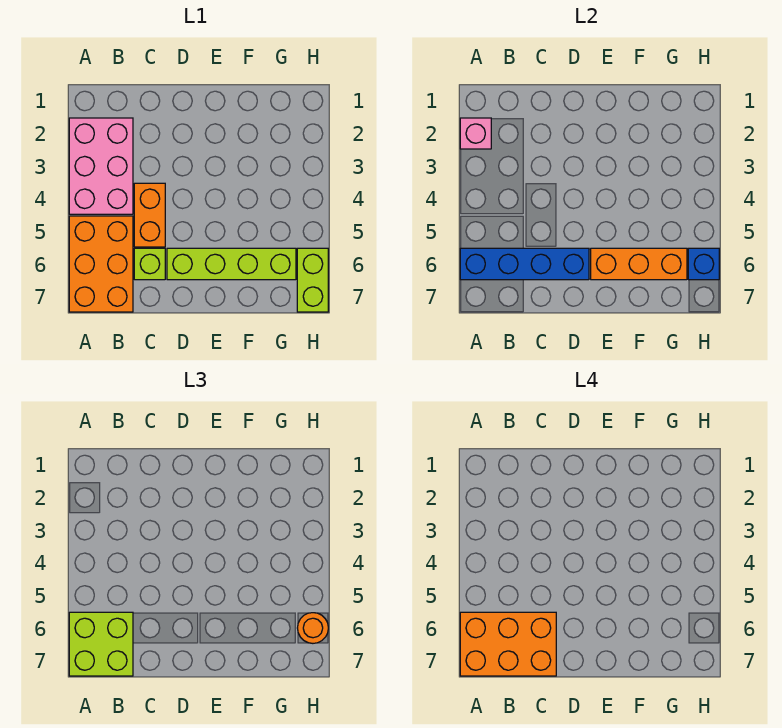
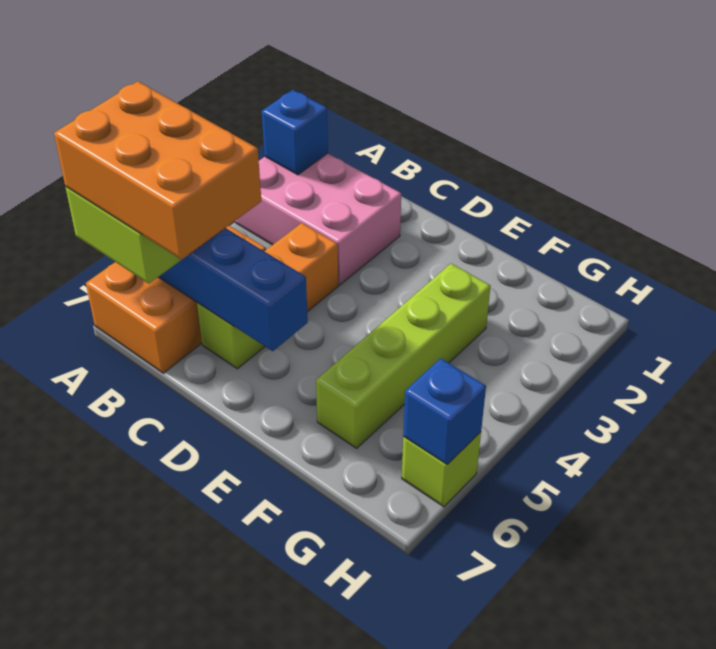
pink 2x3 brick [69,118,133,214] -> pink 2x3 brick turned to [235,153,401,285]
pink 1x1 brick [460,118,491,149] -> blue 1x1 brick [262,90,328,175]
lime 1x4 brick [167,248,296,280] -> lime 1x4 brick turned to [316,264,490,448]
orange 1x3 brick [591,248,687,280] -> none
lime 1x2 brick [297,248,328,312] -> lime 1x1 brick [402,432,481,507]
orange 1x1 round brick [298,613,328,643] -> none

